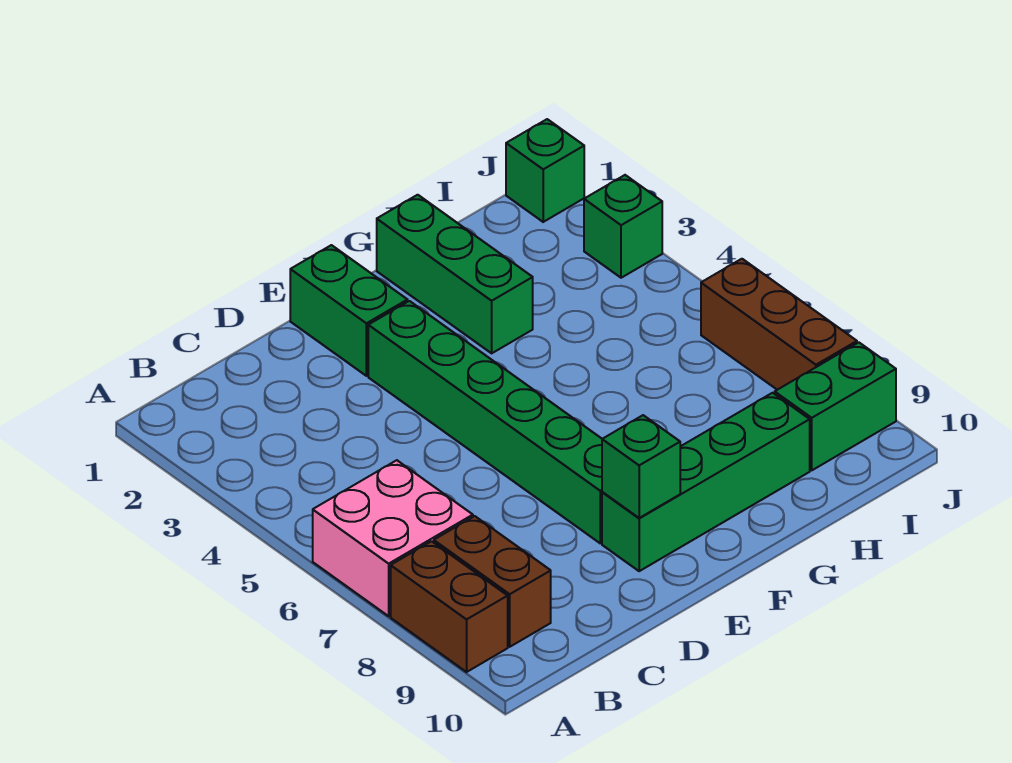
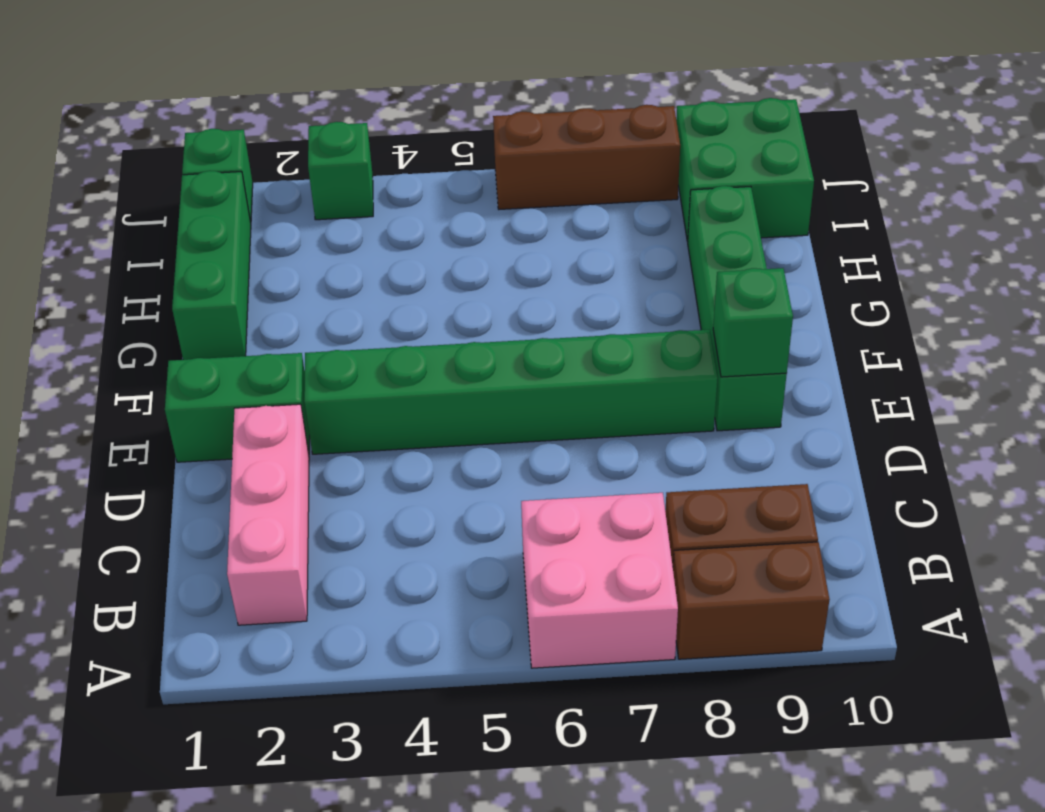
none -> pink 1x3 brick [227,404,309,625]
green 1x3 brick [377,195,533,353] -> green 1x3 brick turned to [172,171,251,360]
green 1x2 brick [775,342,896,470] -> green 2x2 brick [676,98,814,242]

